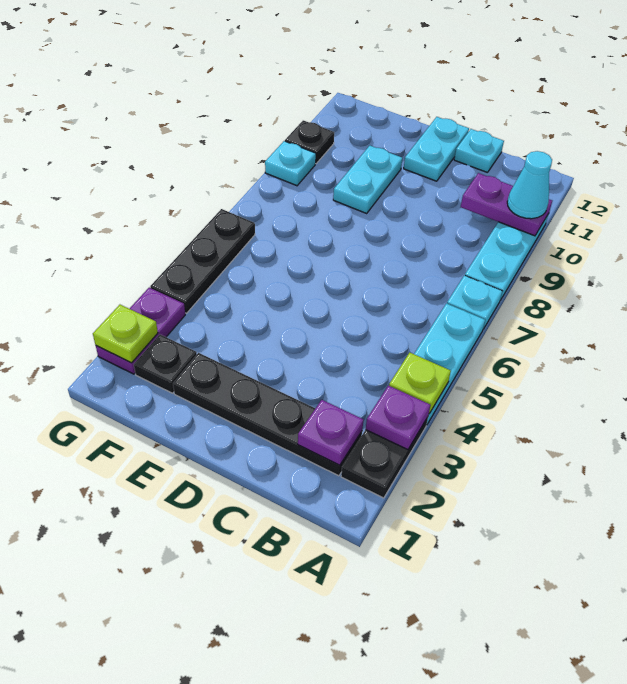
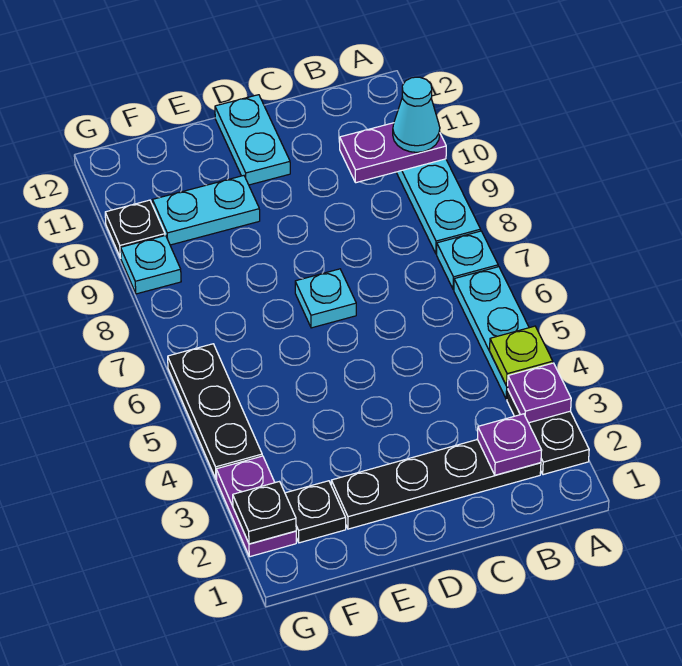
cyan 1x1 plate [454,129,504,173] -> cyan 1x1 plate moved to [295,269,356,328]
cyan 1x2 plate [333,146,402,213] -> cyan 1x2 plate turned to [153,176,260,245]
lime 1x1 plate [93,305,158,363] -> black 1x1 plate [233,482,296,544]

